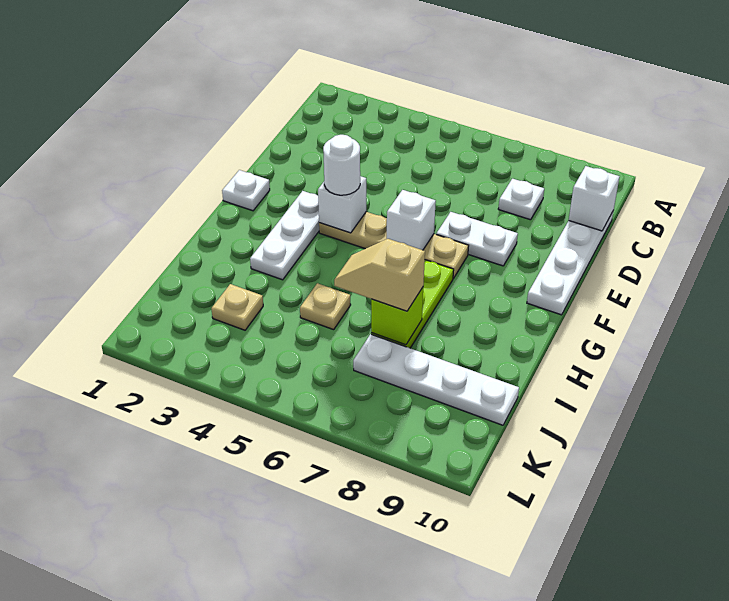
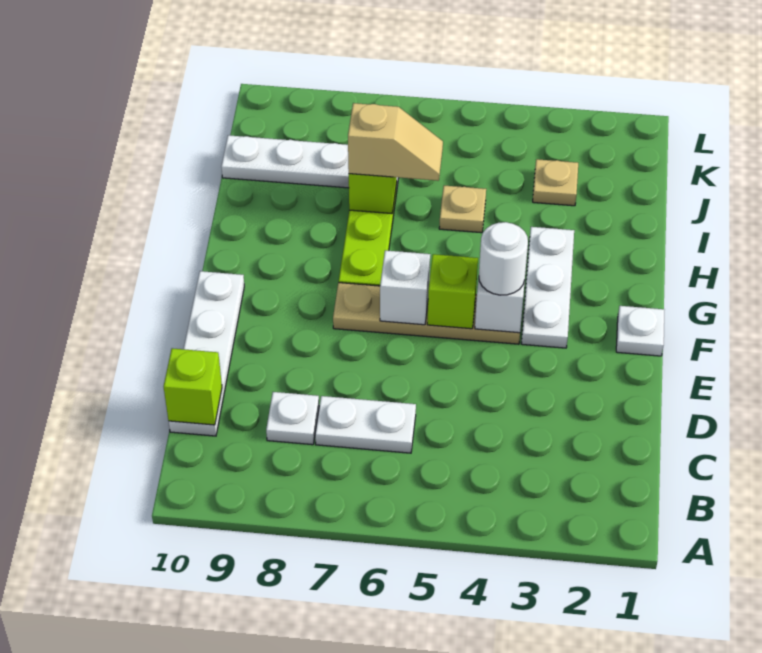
white 1x1 brick [569,166,620,231] -> lime 1x1 brick [164,348,222,425]
white 1x2 plate [436,212,518,266] -> white 1x2 plate moved to [315,396,416,453]
none -> lime 1x1 brick [427,254,478,329]

